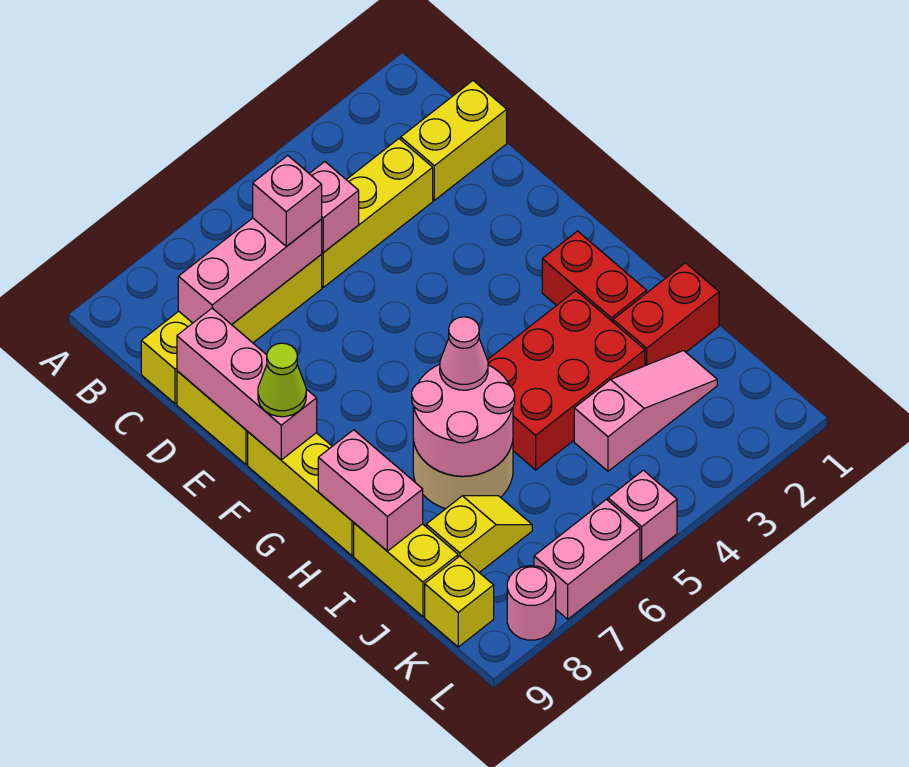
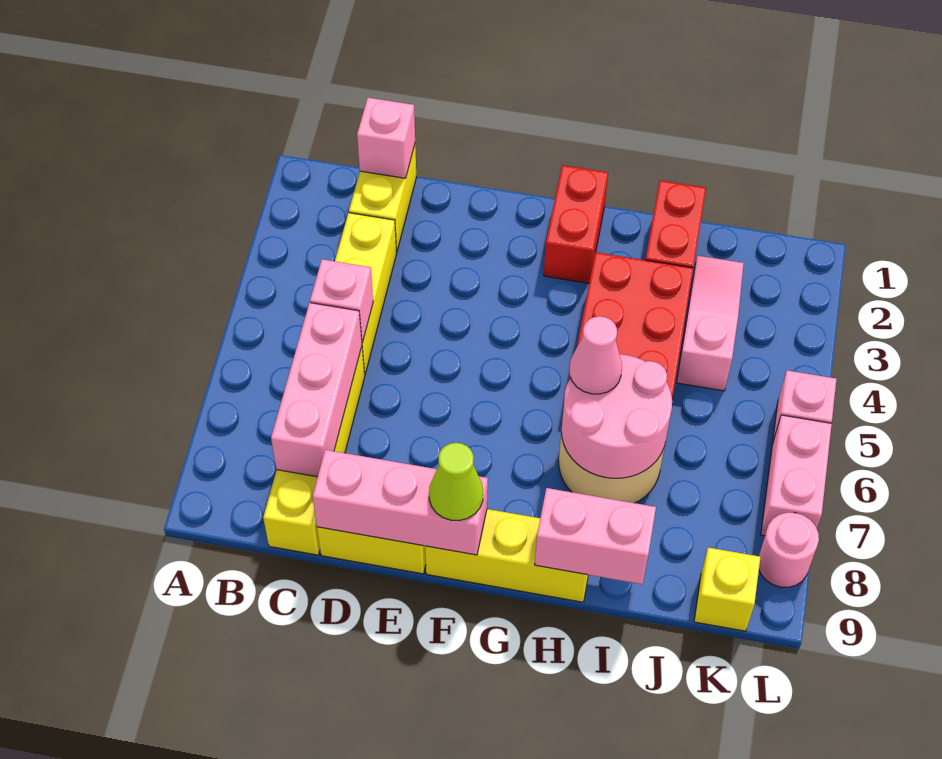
pink 1x1 brick [253,156,322,246] -> pink 1x1 brick moved to [357,98,415,178]
red 1x2 brick [542,231,647,322] -> red 1x2 brick turned to [544,165,608,283]
yellow 1x2 brick [354,523,458,617] -> none
yellow 1x2 slope [426,496,532,572] -> none

